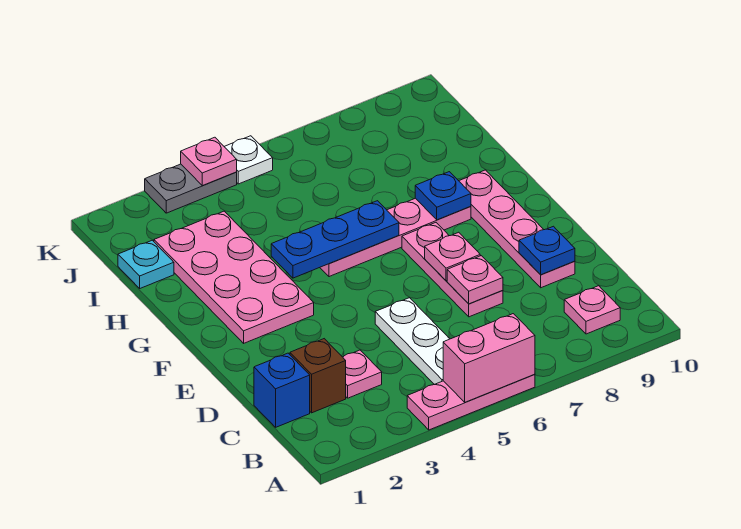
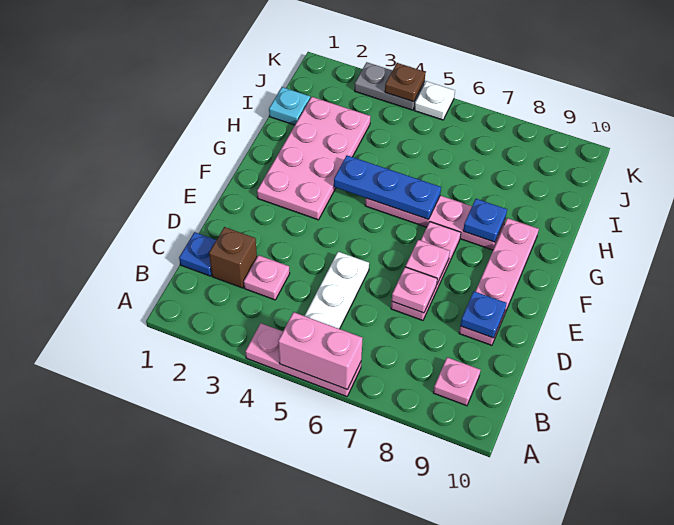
blue 1x1 brick [254,353,310,427] -> blue 1x1 plate [179,232,216,276]
pink 1x1 plate [181,137,237,186] -> brown 1x1 plate [385,63,425,102]

